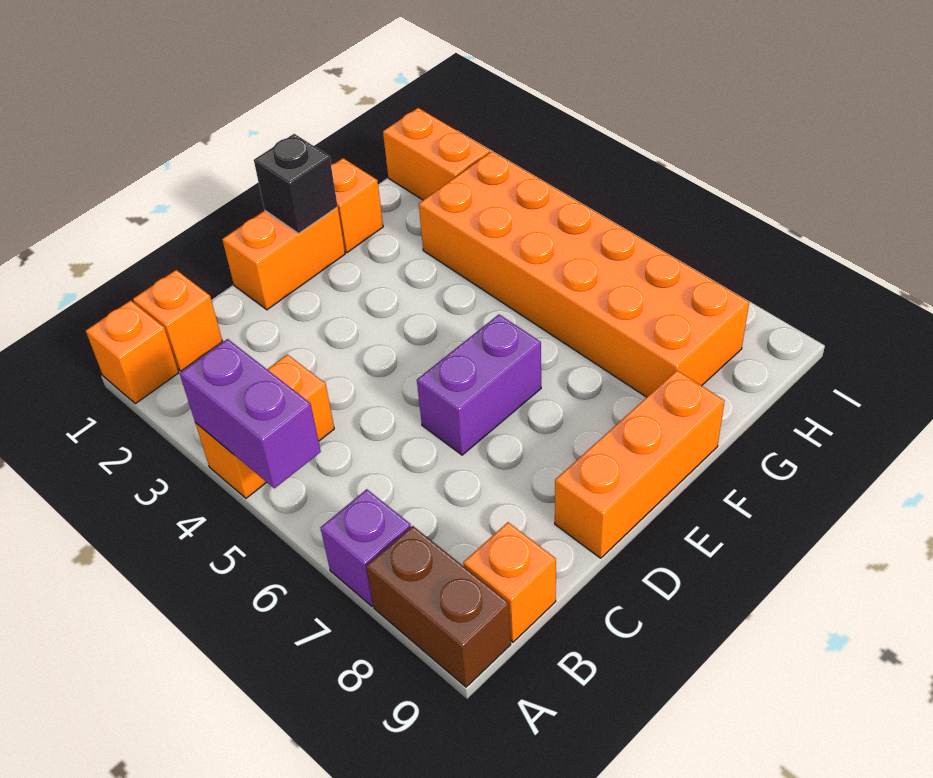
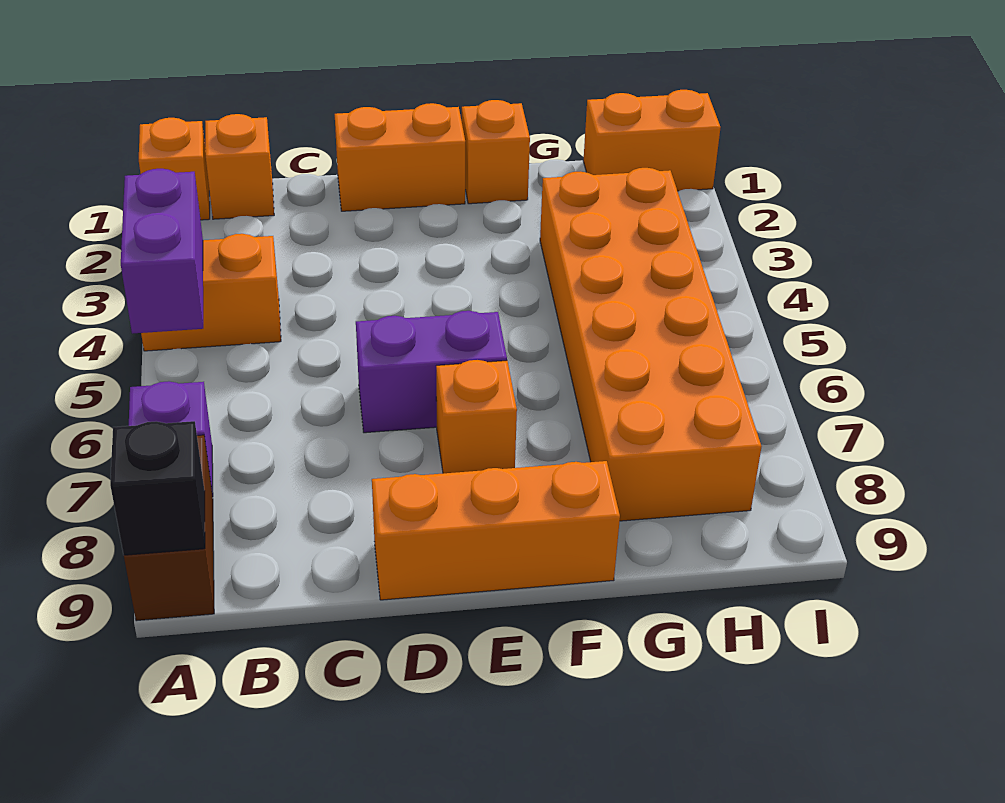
orange 1x1 brick [463,522,556,642] -> orange 1x1 brick moved to [436,360,517,473]
black 1x1 brick [254,134,338,233] -> black 1x1 brick moved to [110,421,205,555]
orange 1x2 brick [383,108,490,200] -> orange 1x2 brick turned to [583,90,721,191]

